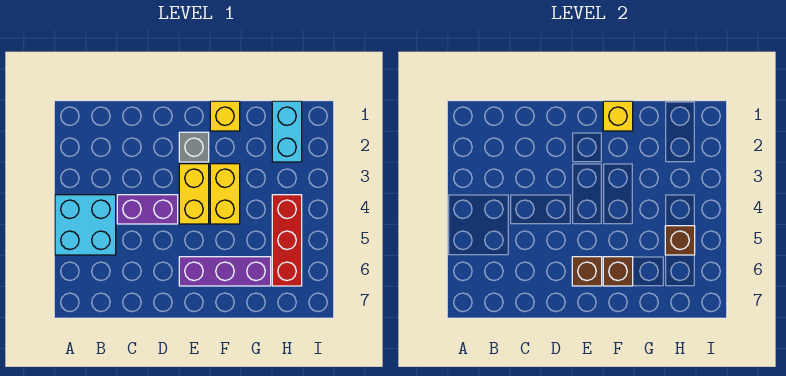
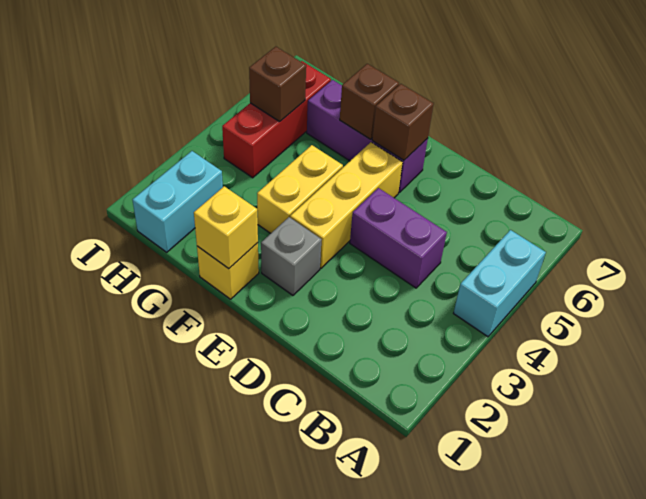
cyan 2x2 brick [55,195,116,255] -> cyan 1x2 brick [453,230,546,337]
yellow 1x2 brick [179,164,209,224] -> yellow 1x3 brick [290,142,403,268]

